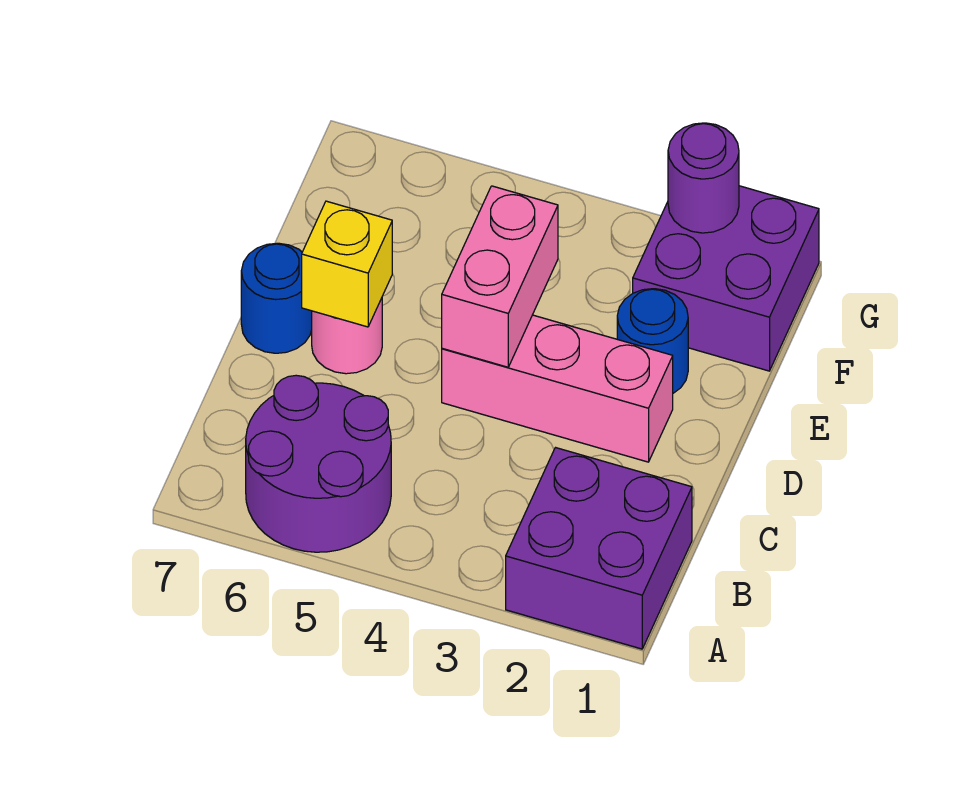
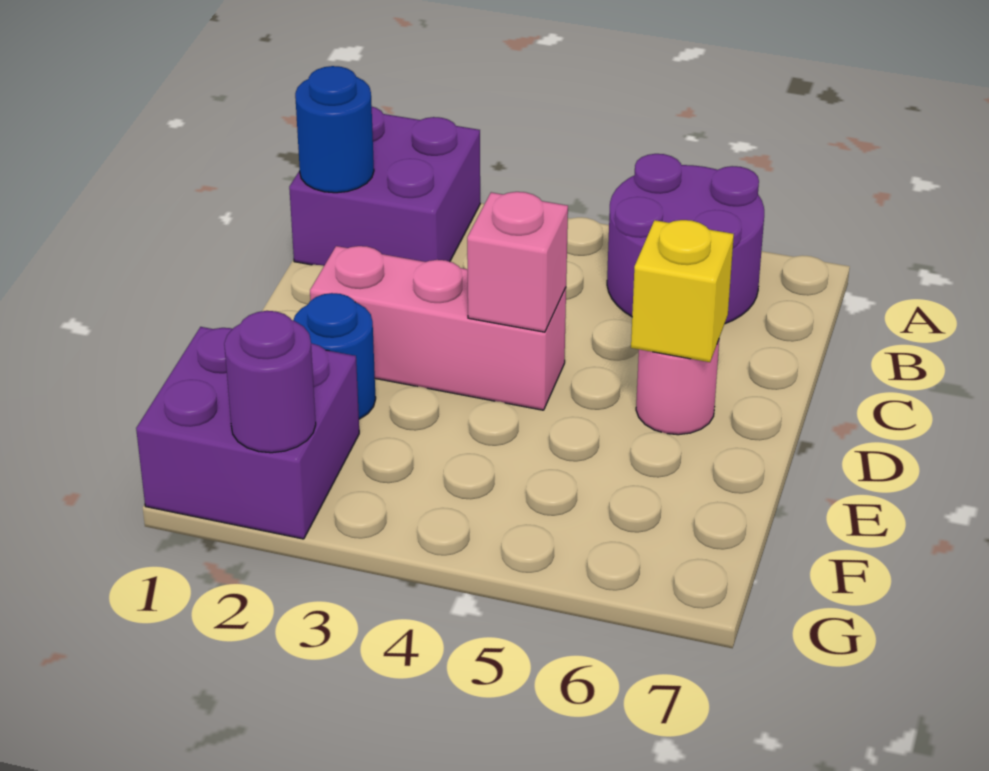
pink 1x2 brick [442,186,558,367] -> pink 1x1 brick [467,192,568,332]
blue 1x1 round brick [241,243,312,353] -> blue 1x1 round brick moved to [295,66,374,193]

